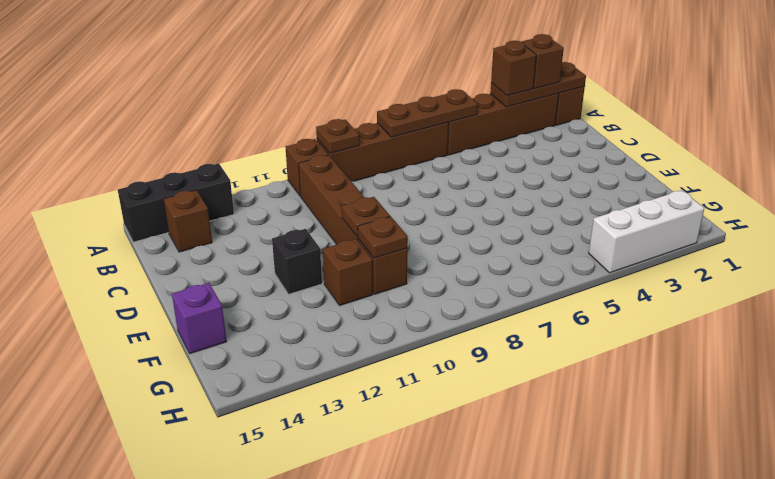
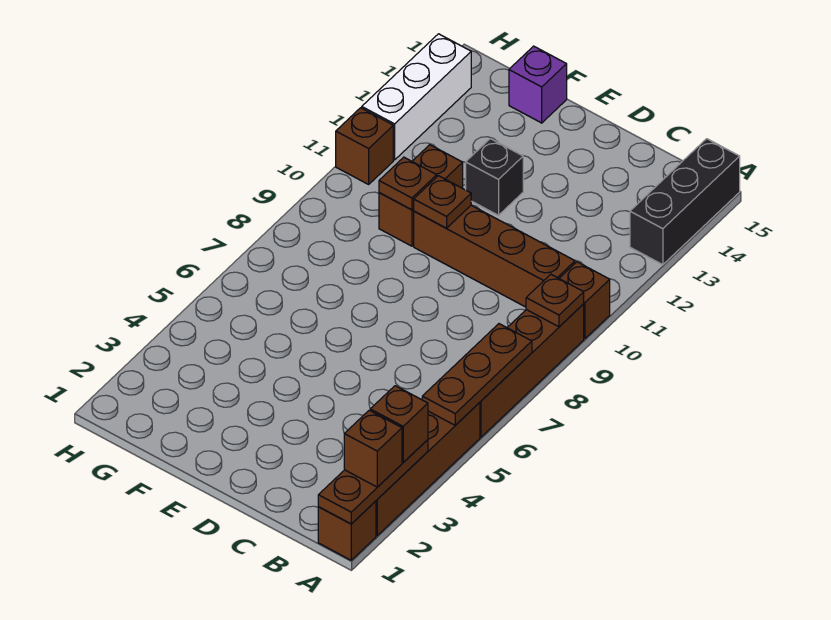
brown 1x1 brick [163,190,212,252] -> brown 1x1 brick moved to [336,108,393,184]
white 1x3 brick [589,190,704,273] -> white 1x3 brick moved to [362,34,471,160]

